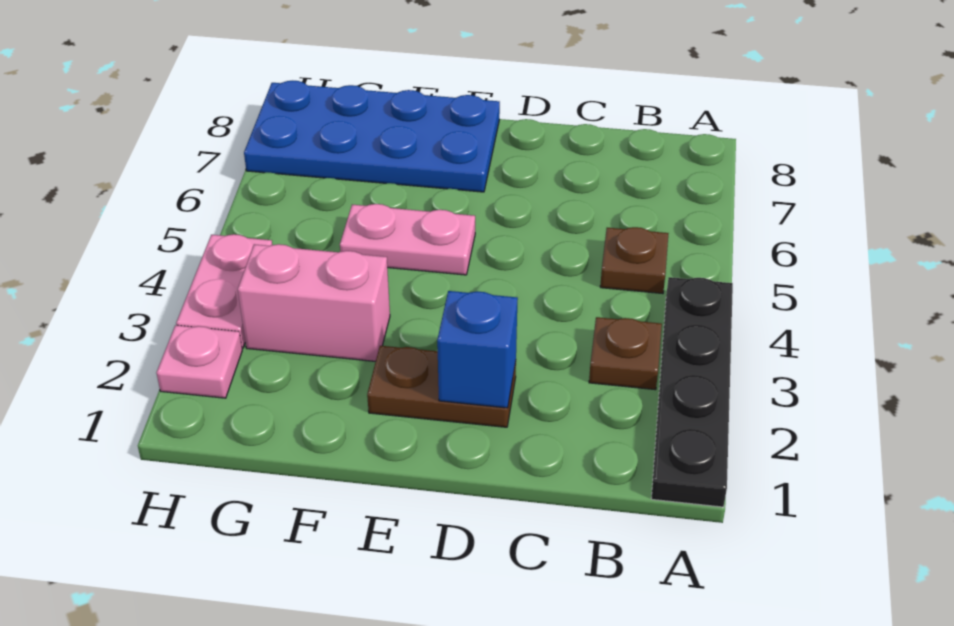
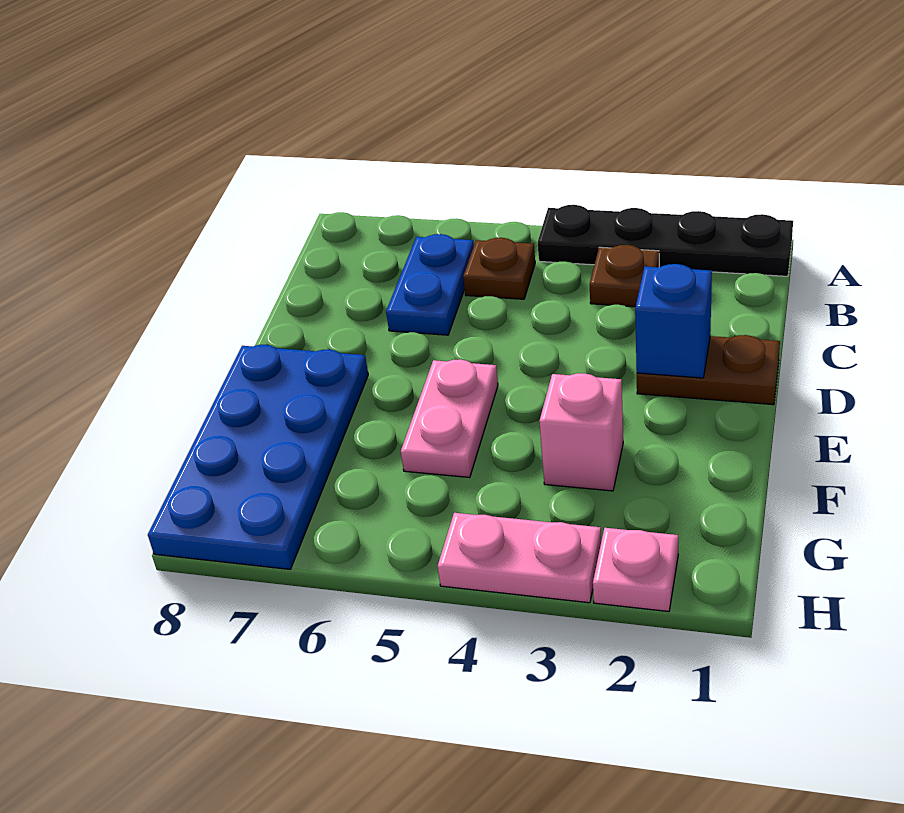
none -> blue 1x2 plate [386,234,474,335]
brown 1x2 plate [367,346,516,427] -> brown 1x2 plate turned to [637,335,780,405]
pink 1x2 brick [238,244,390,361] -> pink 1x1 brick [539,373,623,491]

